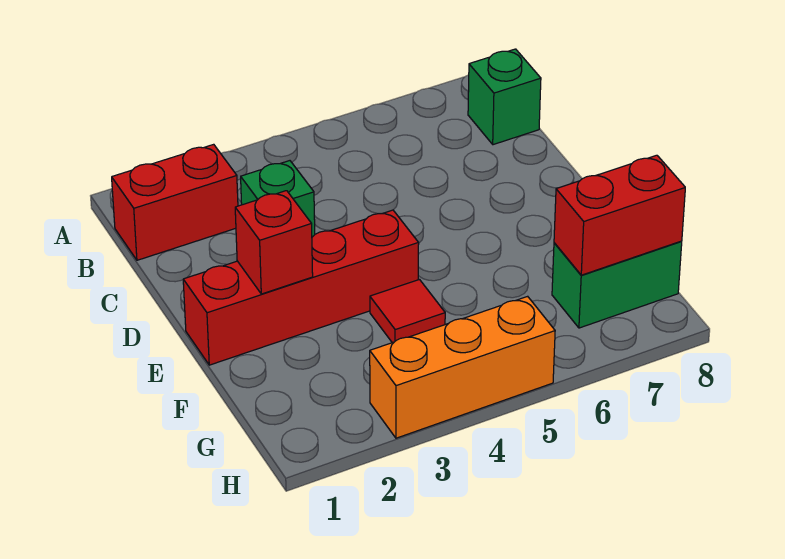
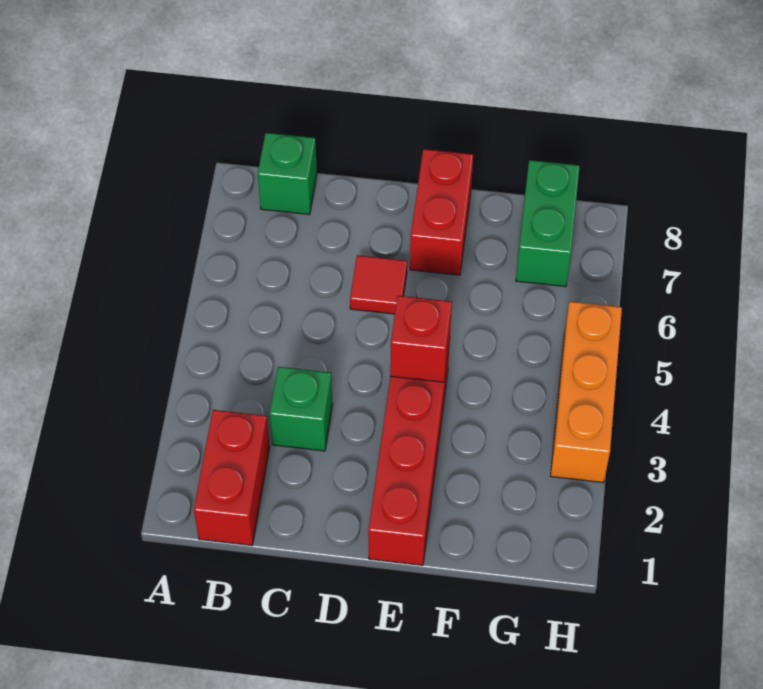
red 1x1 brick [235,191,313,294] -> red 1x1 brick moved to [390,296,452,382]
red 1x1 tile [370,280,445,343] -> red 1x1 tile moved to [350,255,407,314]
red 1x2 brick [554,155,685,275] -> red 1x2 brick moved to [410,149,473,275]

